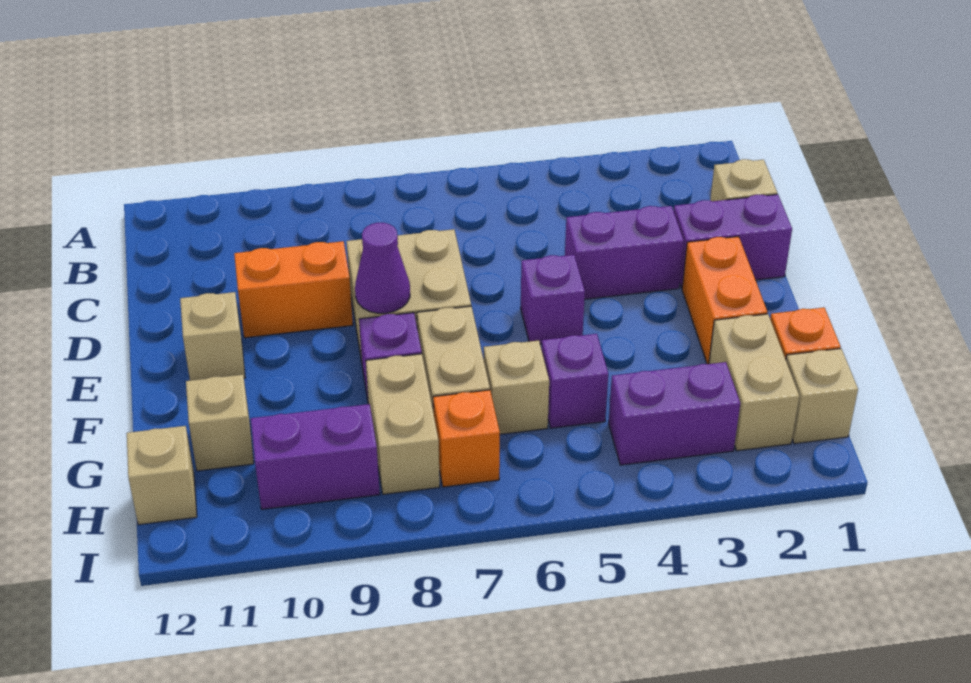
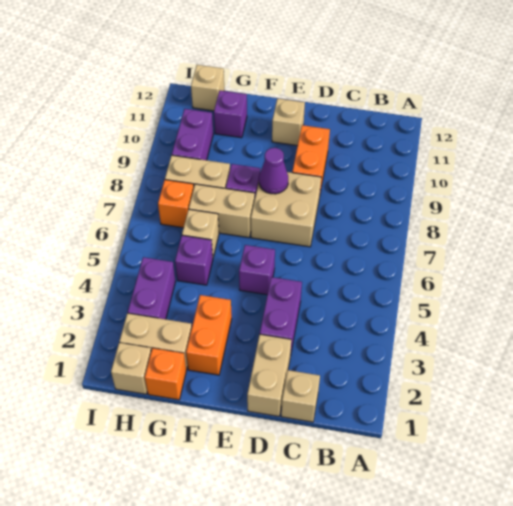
purple 1x2 brick [674,194,792,288] -> tan 1x2 brick [247,334,291,416]
orange 1x2 brick [682,236,767,364] -> orange 1x2 brick turned to [186,295,232,375]
tan 1x1 brick [186,375,254,471] -> purple 1x1 brick [214,91,247,138]

